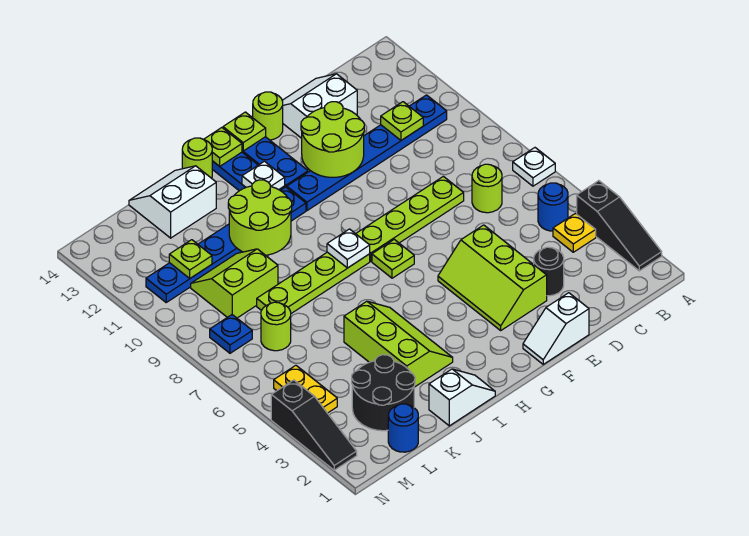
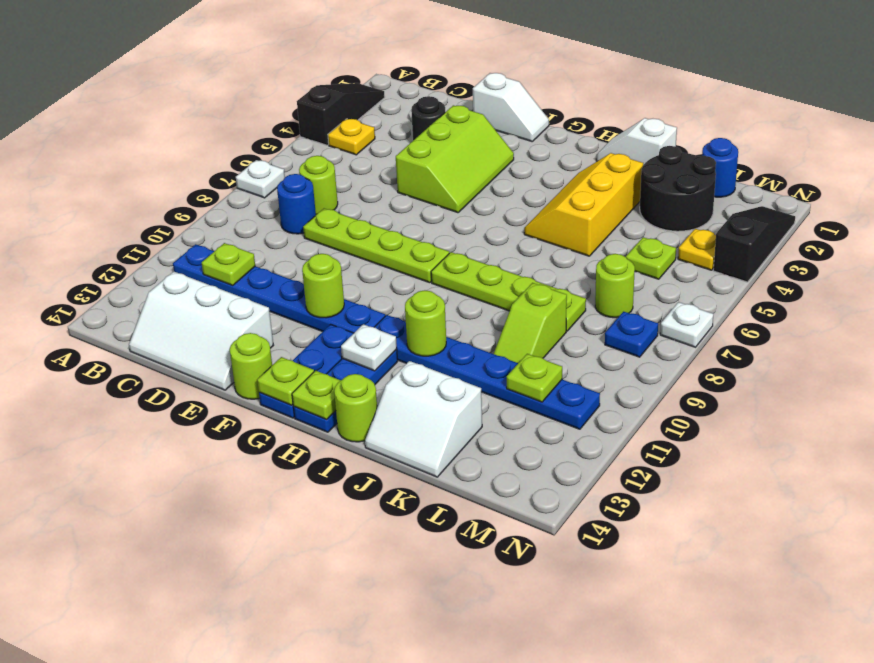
blue 1x1 round brick [538,183,568,231] -> blue 1x1 round brick moved to [277,174,316,234]
white 2x2 slope [282,74,357,138] -> white 2x3 slope [129,272,274,390]
lime 2x2 round brick [301,102,364,177] -> lime 1x1 round brick [302,254,344,318]
lime 1x1 plate [372,239,414,278] -> lime 1x1 plate moved to [626,237,676,279]
white 1x1 plate [327,229,370,268] -> white 1x1 plate moved to [660,302,713,347]
lime 2x3 slope [344,301,453,387] -> yellow 2x3 slope [524,153,643,256]
lime 2x2 round brick [228,180,292,255] -> lime 1x1 round brick [405,290,446,356]
lime 2x2 slope [191,249,278,318] -> lime 1x2 slope [494,283,567,363]
yellow 1x2 plate [274,365,337,413] -> yellow 1x1 plate [678,229,716,270]

